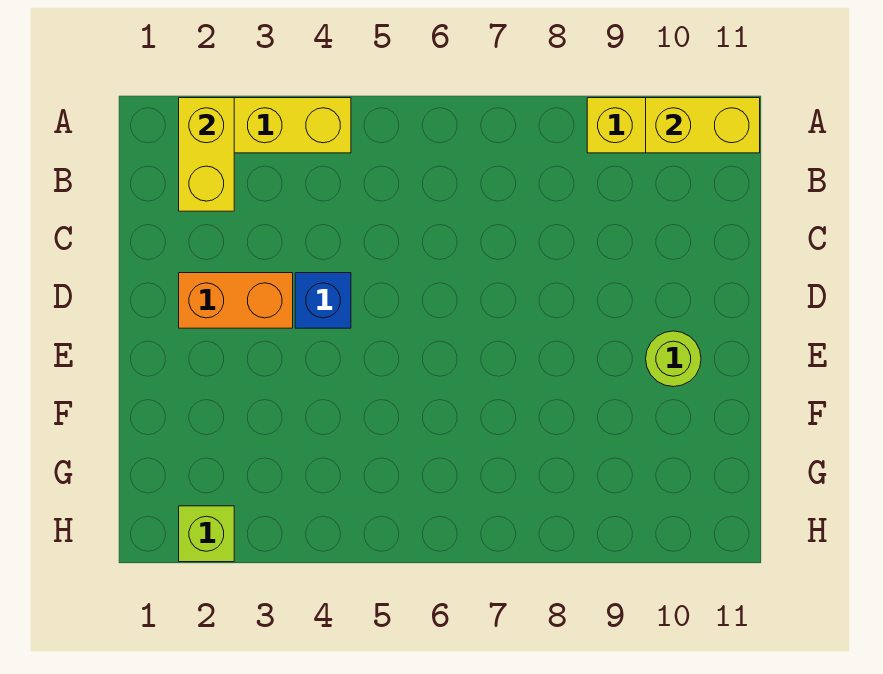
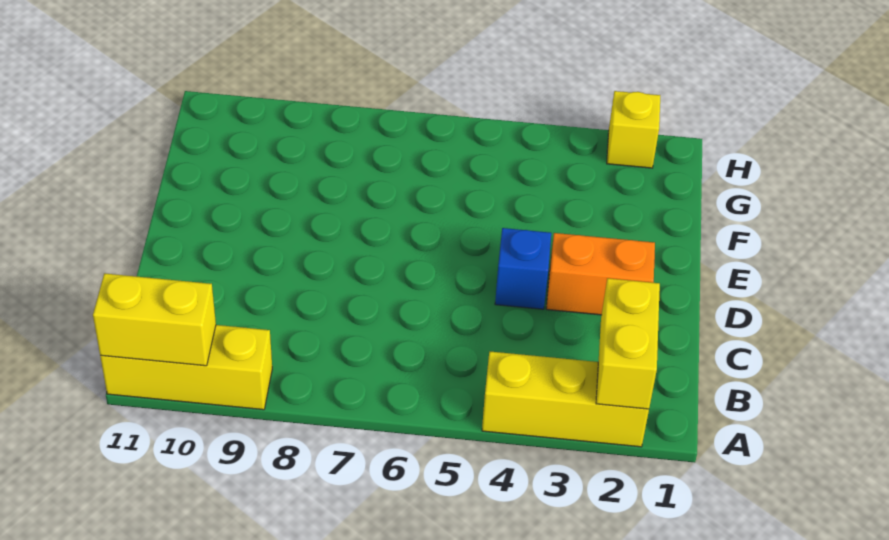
lime 1x1 round brick [646,331,701,387] -> none
lime 1x1 brick [179,506,234,562] -> yellow 1x1 brick [607,91,660,168]

